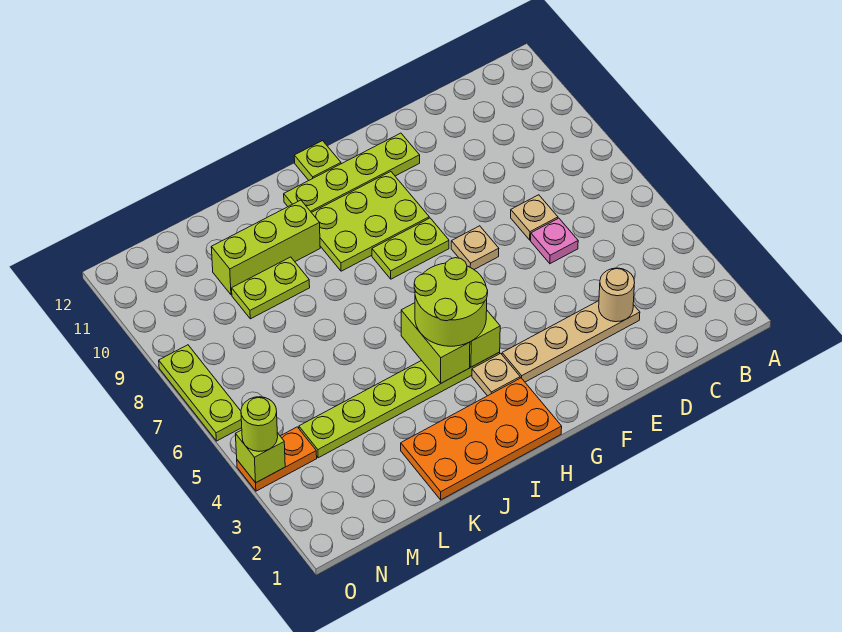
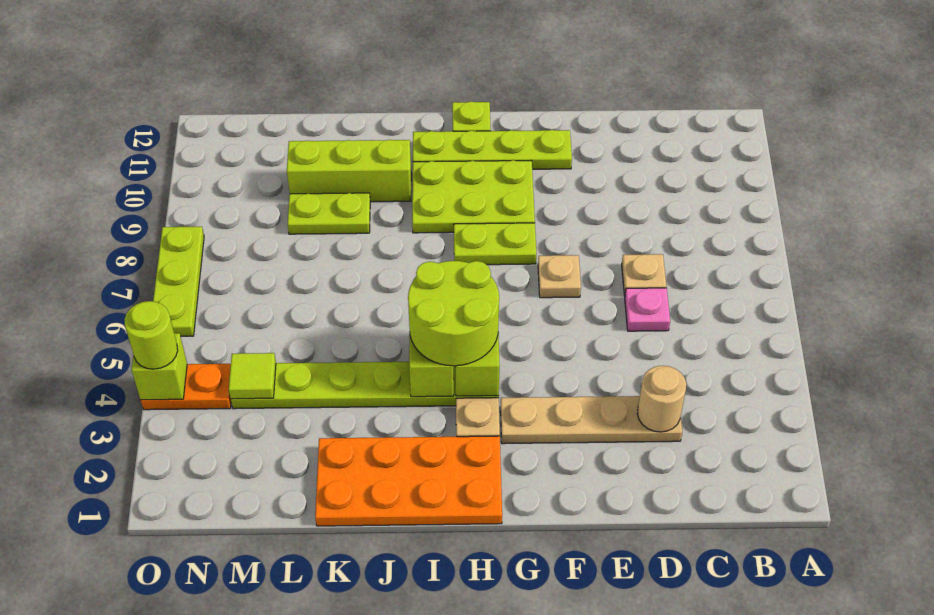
none -> lime 1x1 tile [229,353,276,399]

